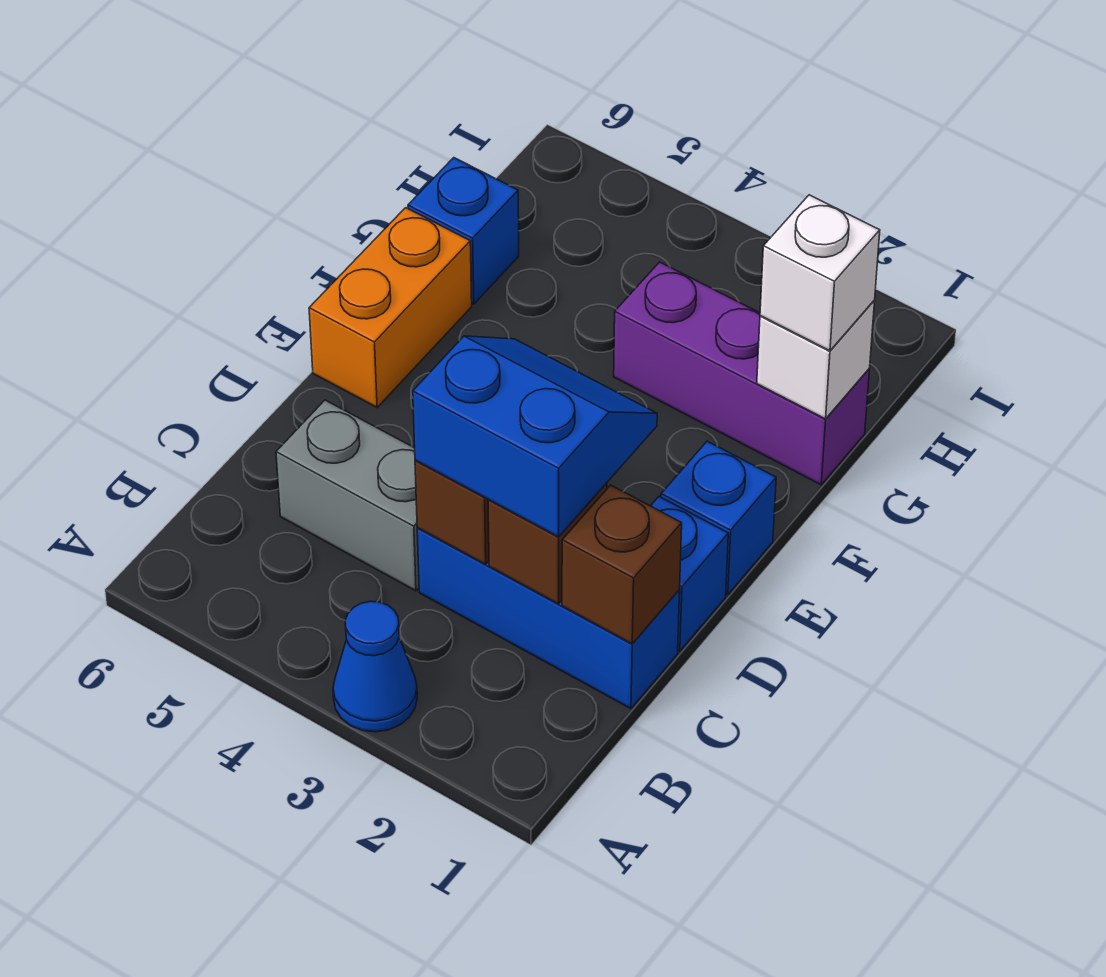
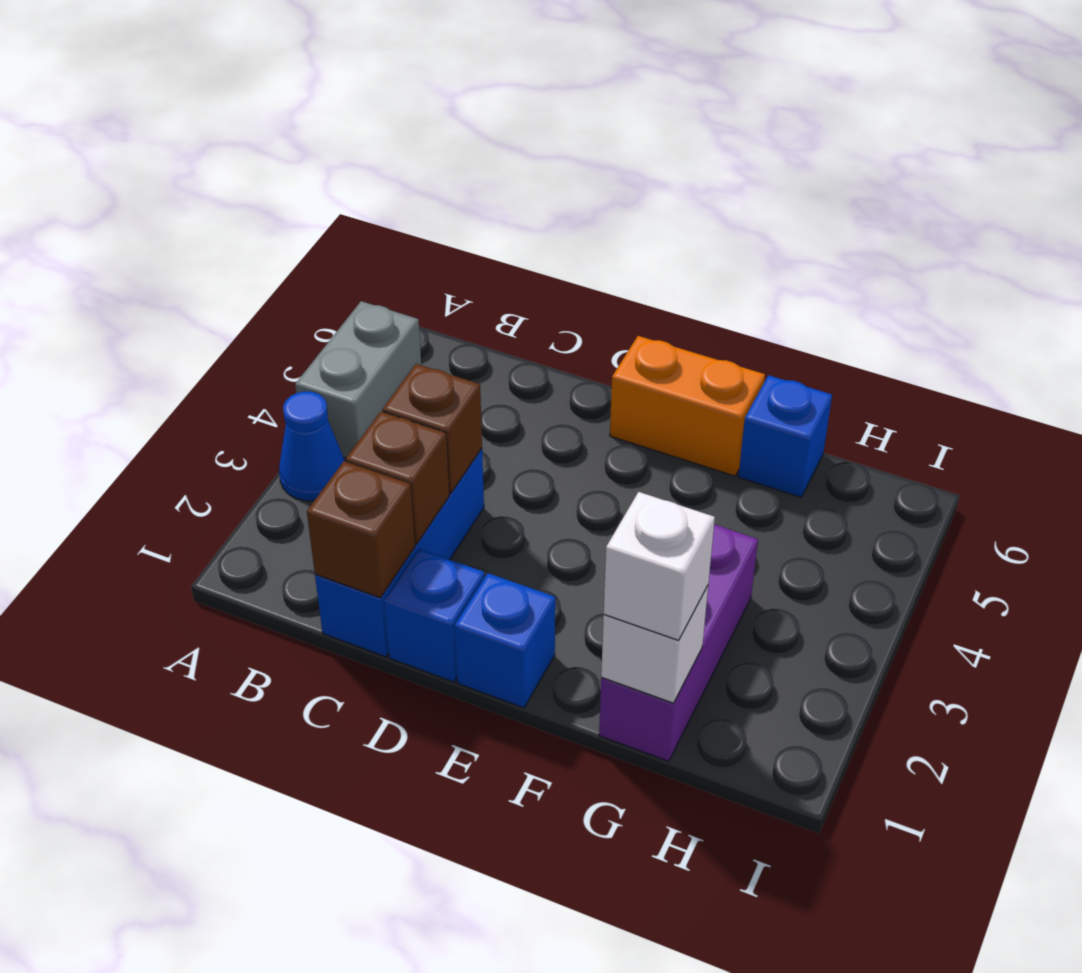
blue 2x2 slope [413,336,657,537] -> none
grey 1x2 brick [276,400,419,591] -> grey 1x2 brick moved to [295,301,421,458]

